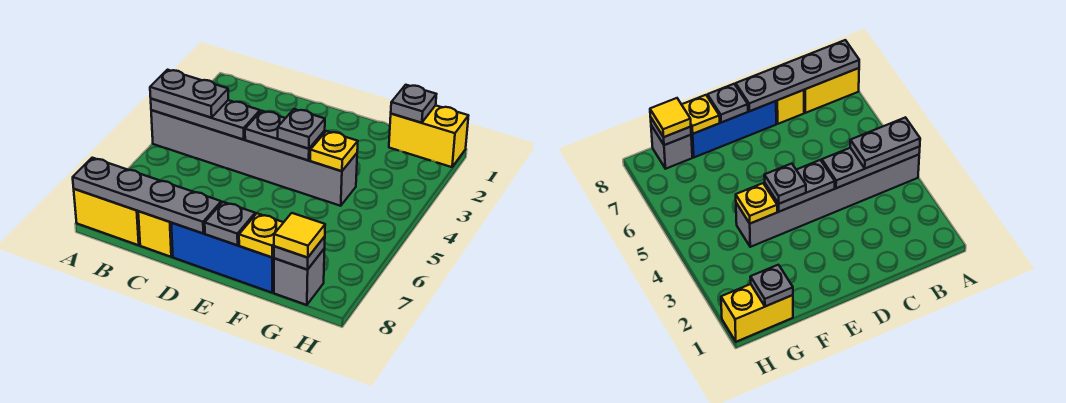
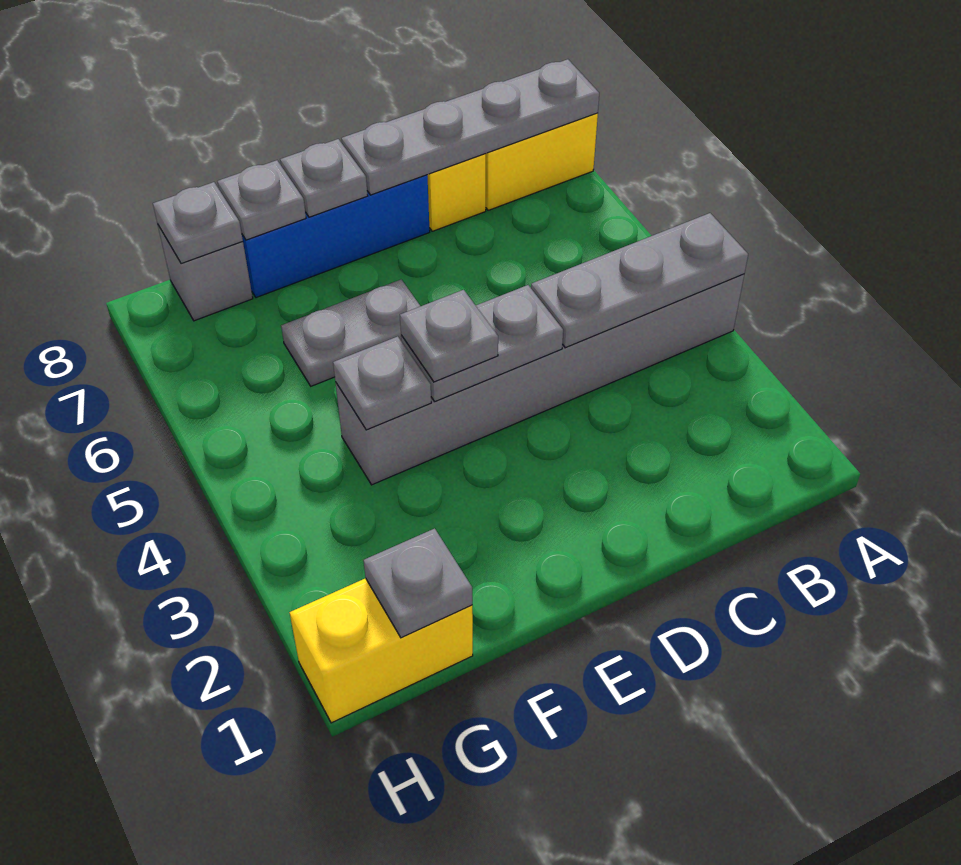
grey 1x2 plate [150,70,228,118] -> grey 1x2 plate moved to [281,279,420,386]
yellow 1x1 plate [310,131,358,171] -> grey 1x1 plate [333,336,431,430]
yellow 1x1 plate [239,213,284,257] -> grey 1x1 plate [217,160,306,240]
yellow 1x1 tile [274,213,325,258] -> none

